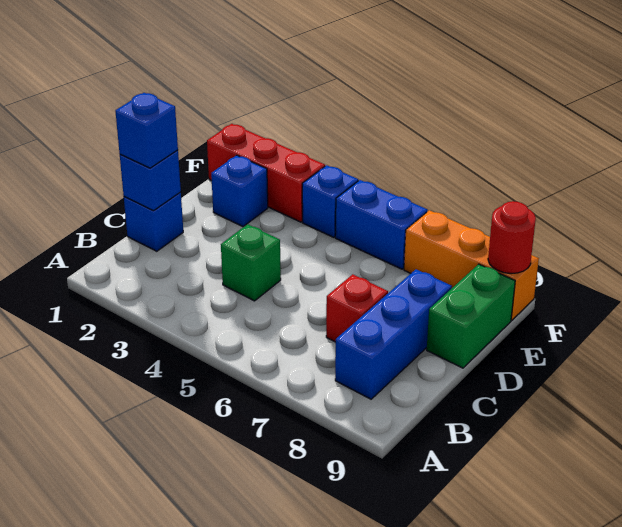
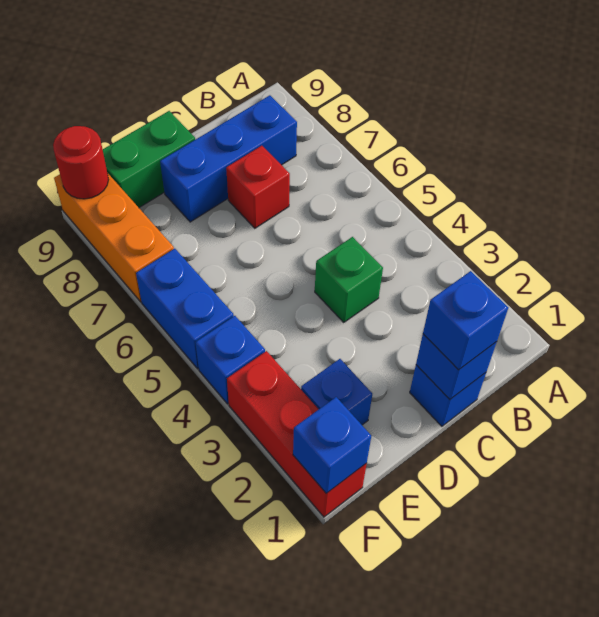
none -> blue 1x1 brick [293,397,371,493]

